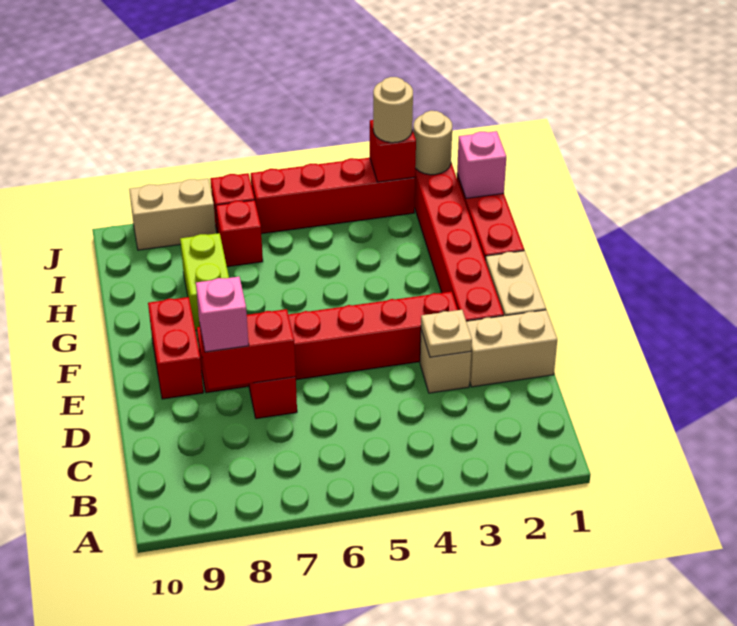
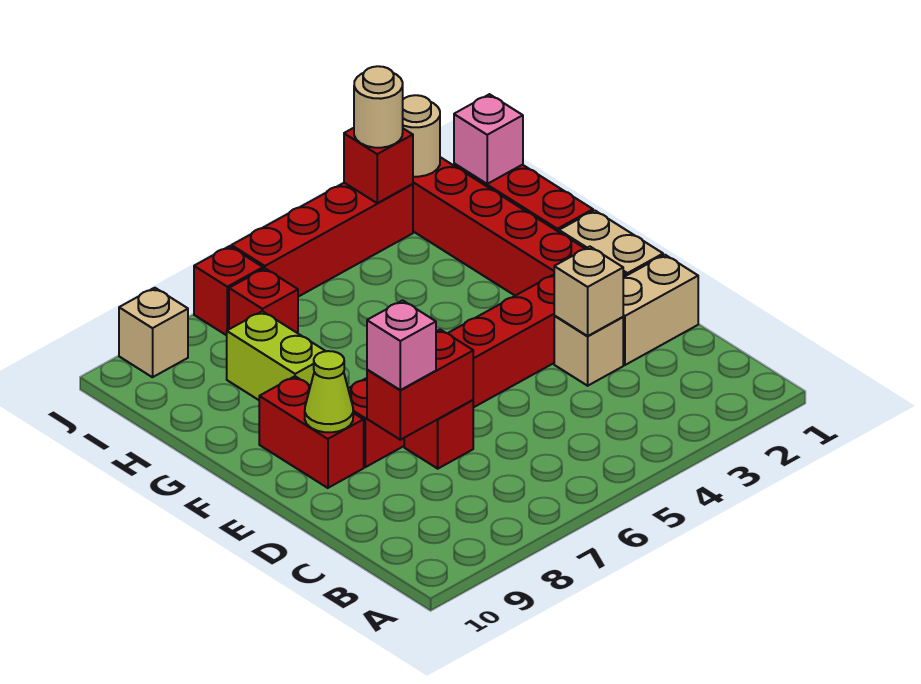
tan 1x1 plate [421,310,472,357] -> tan 1x1 brick [554,247,623,336]
none -> lime 1x1 cone [305,351,353,432]
tan 1x2 brick [129,179,216,250] -> tan 1x1 brick [119,288,188,377]

